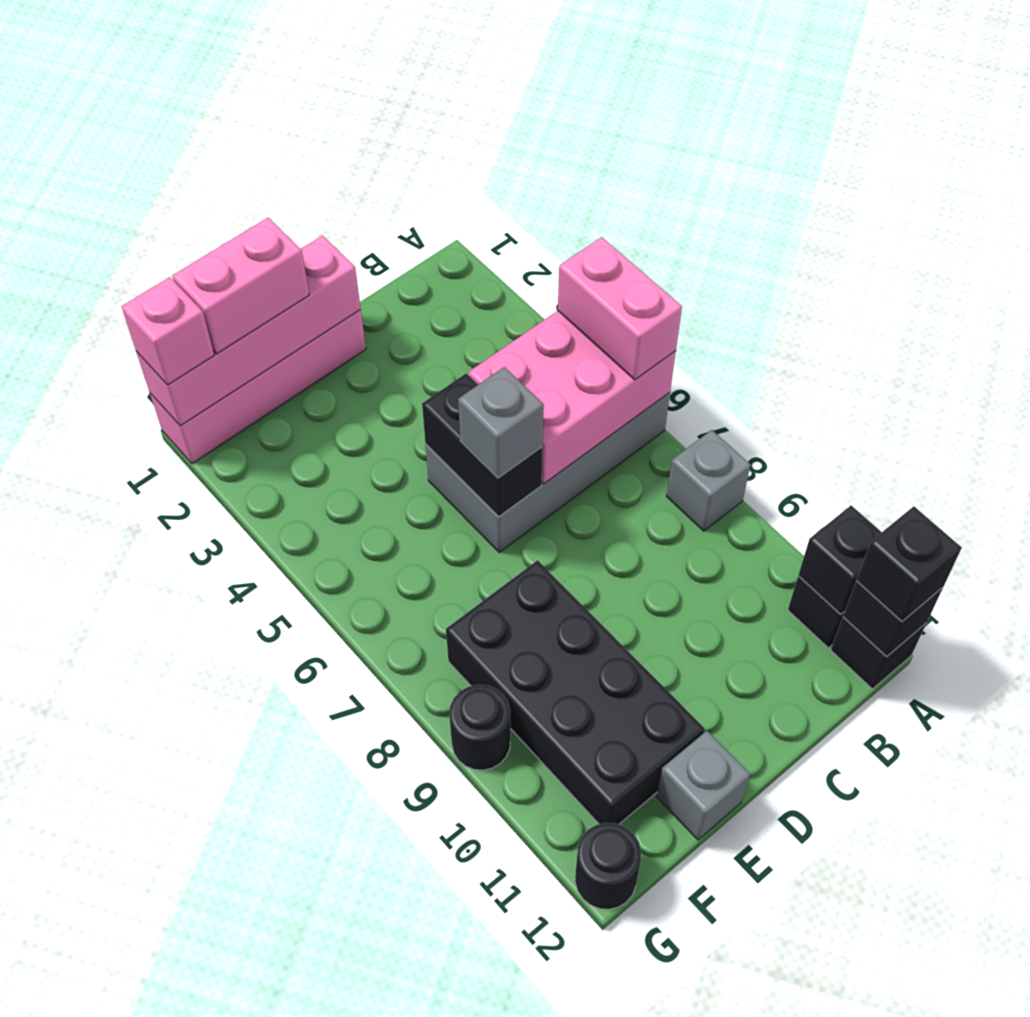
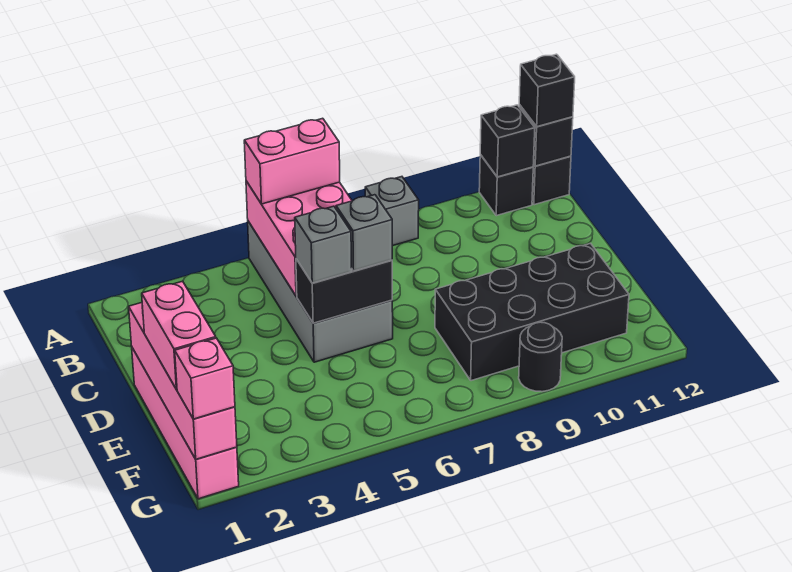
grey 1x1 brick [656,731,750,840] -> grey 1x1 brick moved to [295,206,352,283]
black 1x1 round brick [575,823,641,909] -> none

